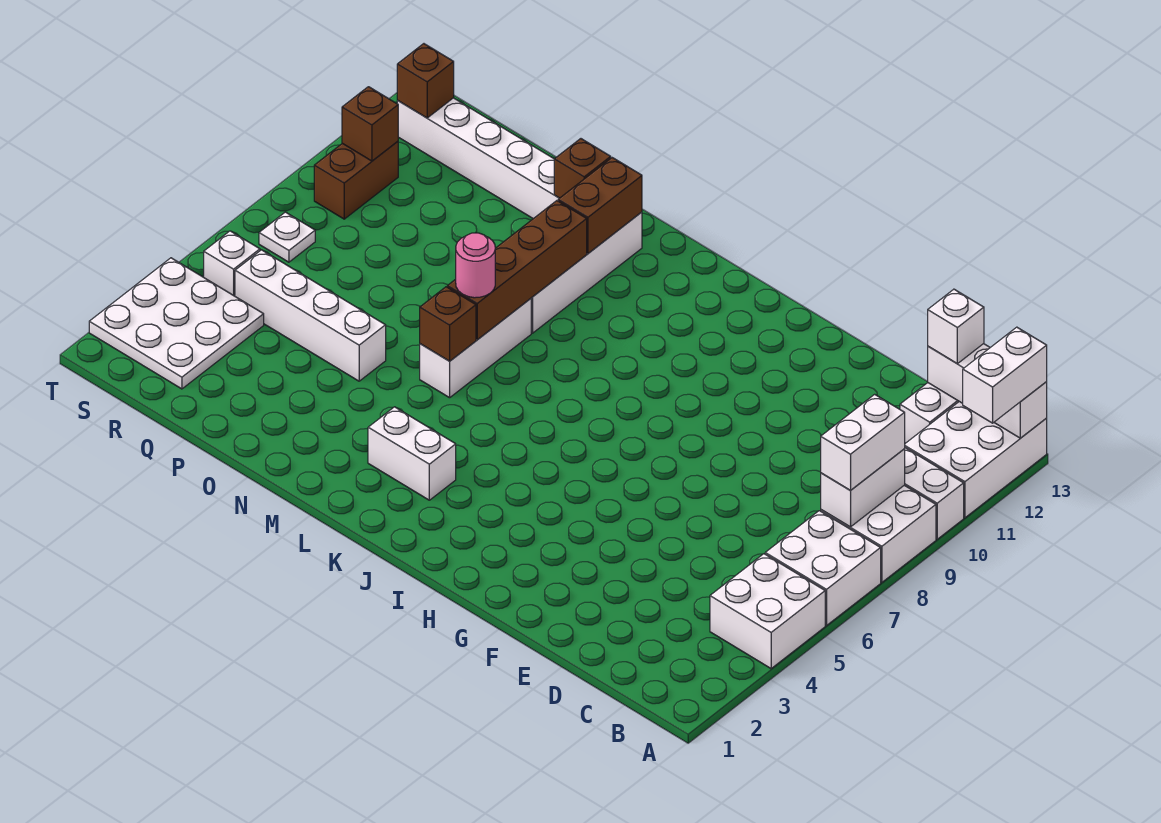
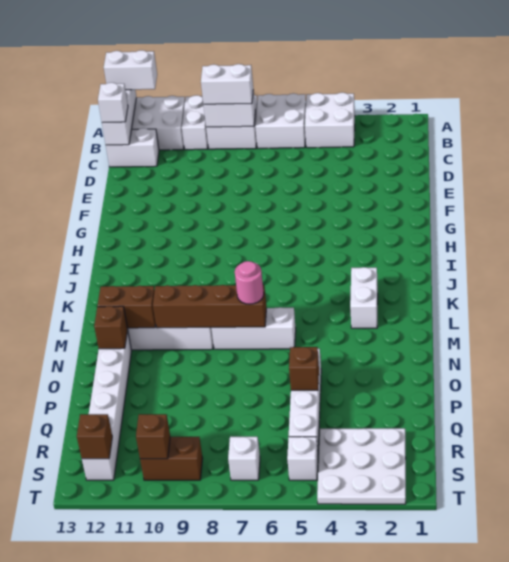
brown 1x1 brick [420,287,476,361] -> brown 1x1 brick moved to [289,347,319,390]
white 1x1 plate [259,212,315,262] -> white 1x1 brick [228,437,260,480]

